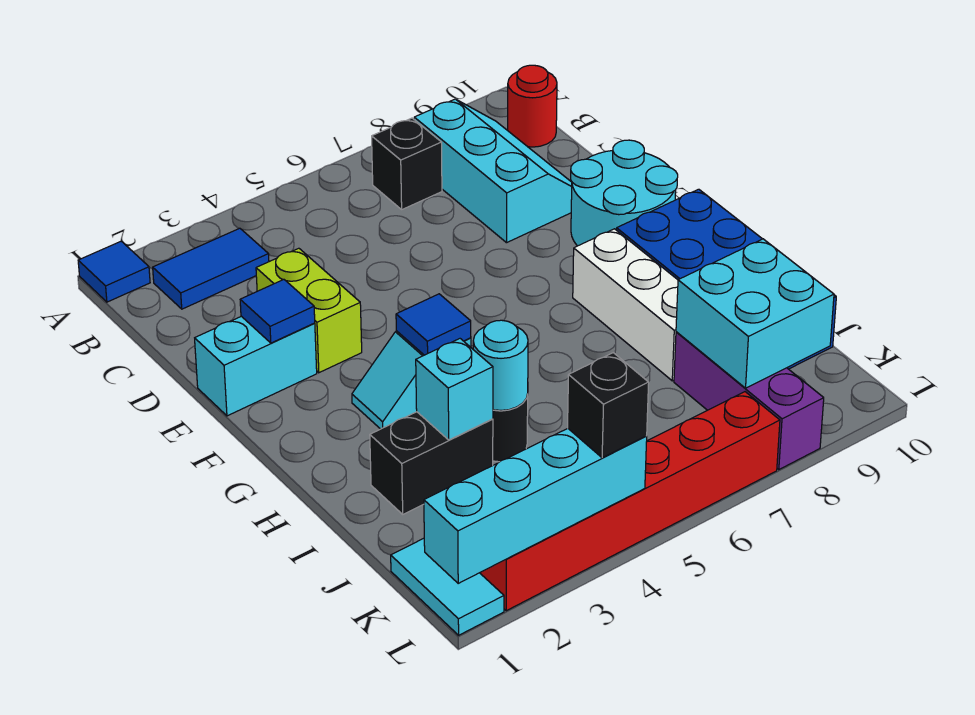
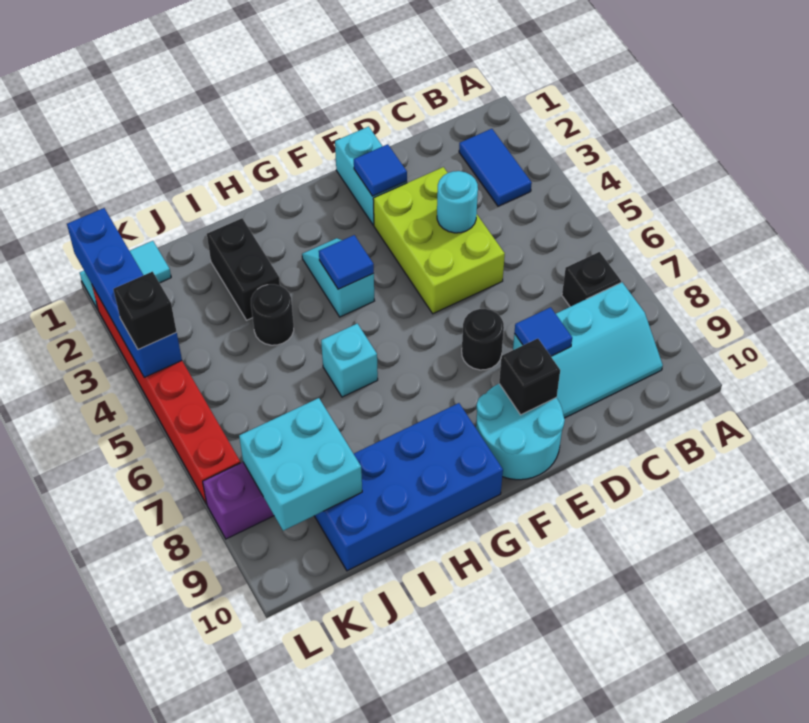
blue 1x1 tile [78,241,150,302] -> blue 1x1 tile moved to [514,307,572,356]
red 1x1 round brick [508,65,557,147] -> none
lime 1x2 brick [256,248,362,373] -> lime 2x3 brick [373,167,505,314]
none -> black 1x1 round brick [462,309,504,370]
none -> black 1x1 brick [499,339,560,415]
white 1x3 brick [573,229,678,381] -> none
cyan 1x1 brick [416,339,493,440] -> cyan 1x1 brick moved to [321,324,378,397]
cyan 1x1 round brick [473,320,528,410] -> cyan 1x1 round brick moved to [437,171,478,233]
cyan 1x4 brick [424,429,647,583] -> blue 1x4 brick [67,208,182,378]

